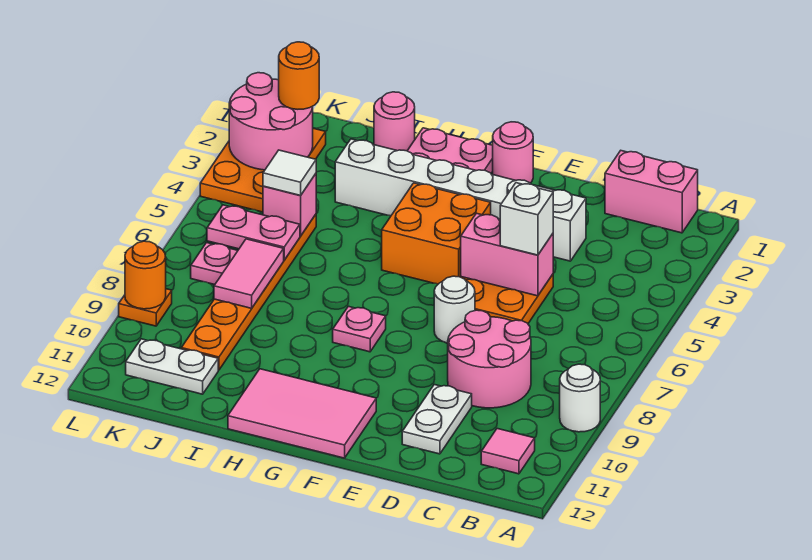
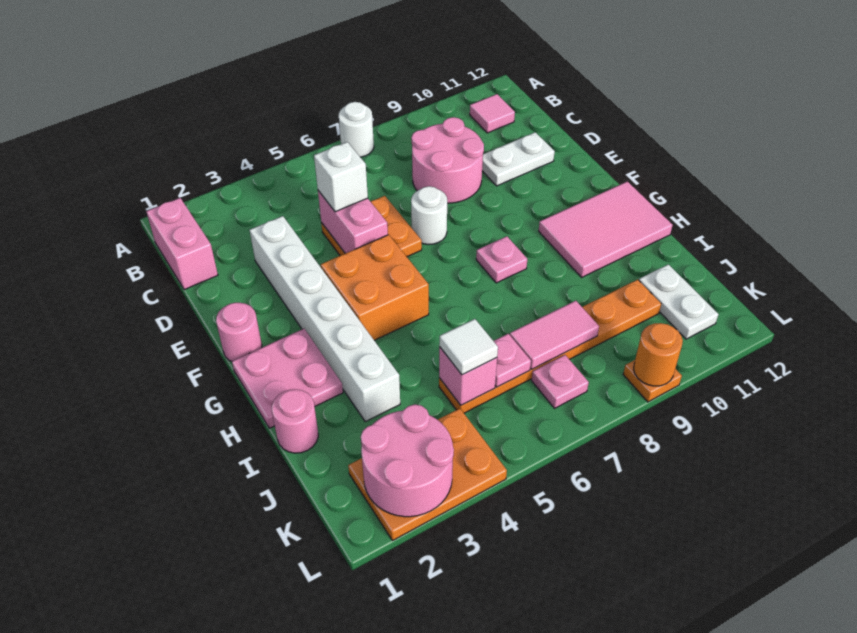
white 1x1 round brick [560,364,600,432] -> white 1x1 round brick moved to [339,102,374,157]
pink 2x3 tile [228,369,376,458] -> pink 2x3 tile turned to [539,181,673,277]
pink 1x2 plate [207,205,300,260] -> pink 1x1 plate [494,334,531,387]
orange 1x1 round brick [279,42,319,109] -> none

